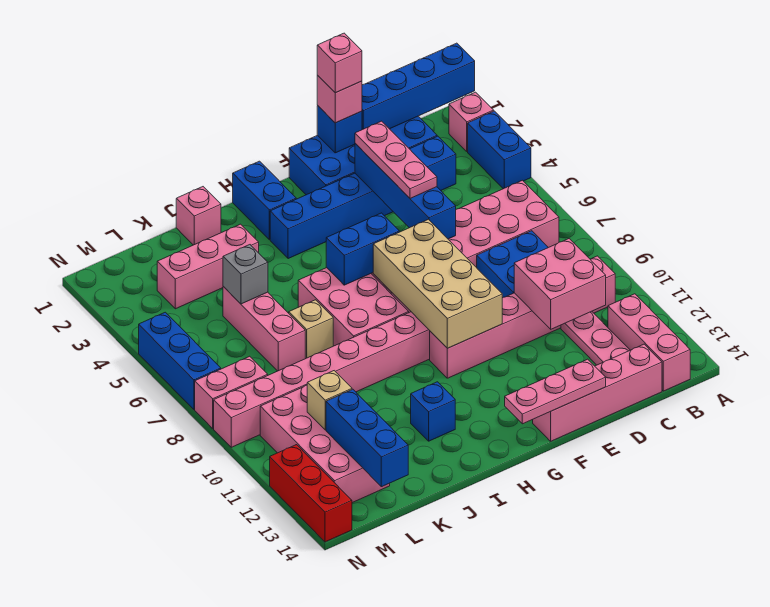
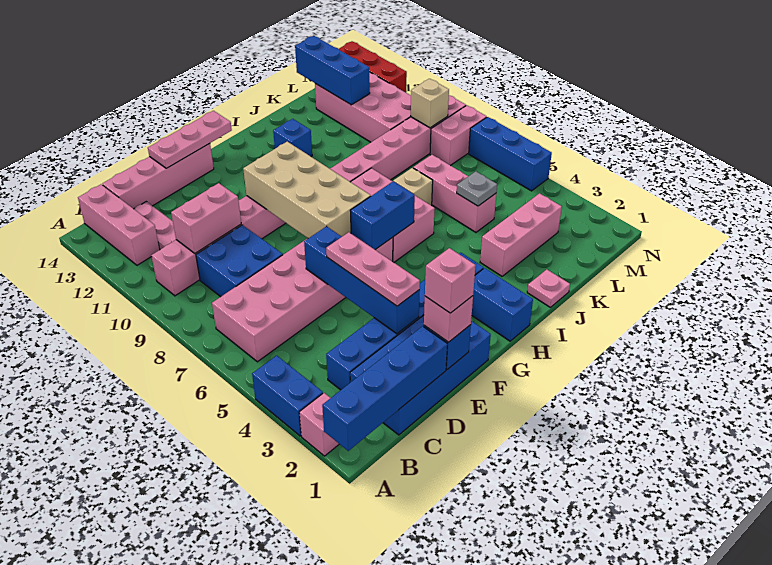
pink 2x2 brick [514,239,606,329] -> pink 1x2 brick [171,183,241,253]
pink 1x1 brick [176,187,221,245] -> pink 1x1 plate [527,269,570,307]
grey 1x1 brick [223,245,268,304] -> grey 1x1 plate [457,171,497,206]
tan 1x1 brick [307,371,352,430] -> tan 1x1 brick moved to [411,79,449,128]

